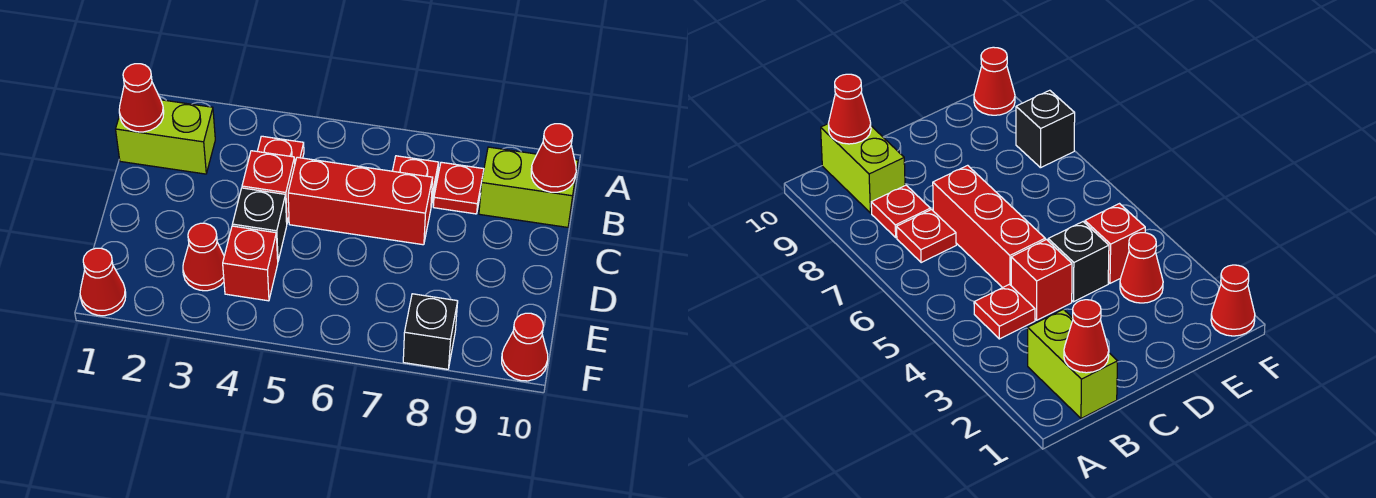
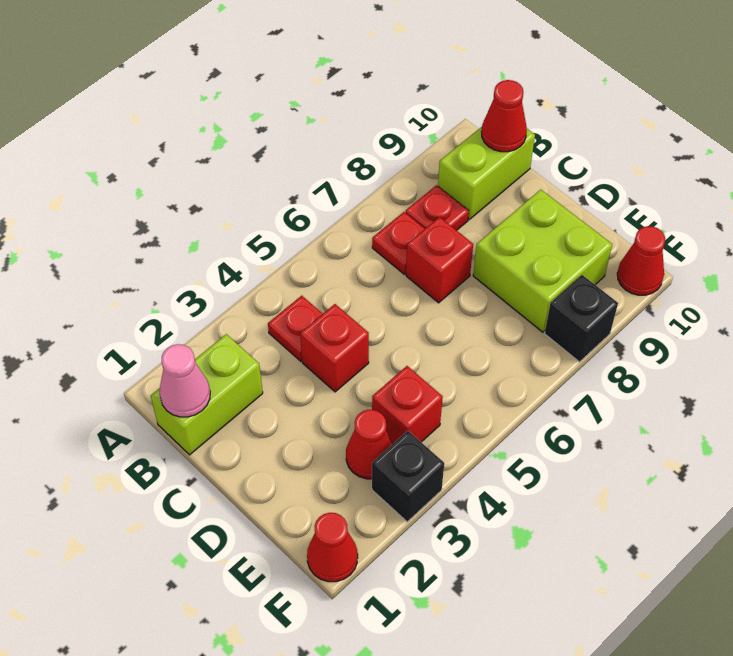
red 1x1 cone [119,64,164,132] -> pink 1x1 cone [159,344,210,417]
red 1x3 brick [288,157,433,245] -> red 1x1 brick [406,217,473,303]
black 1x1 brick [232,188,287,261] -> black 1x1 brick moved to [372,431,444,522]
none -> lime 2x2 brick [473,190,612,332]

